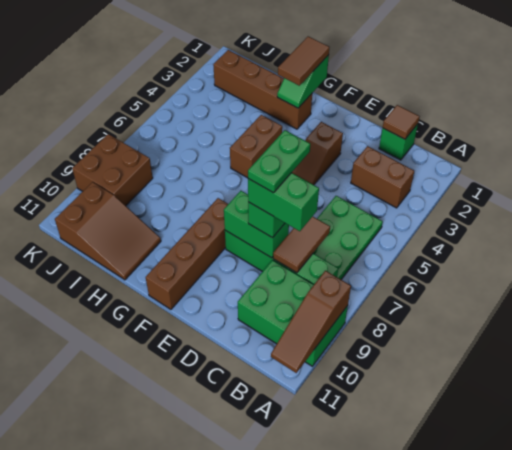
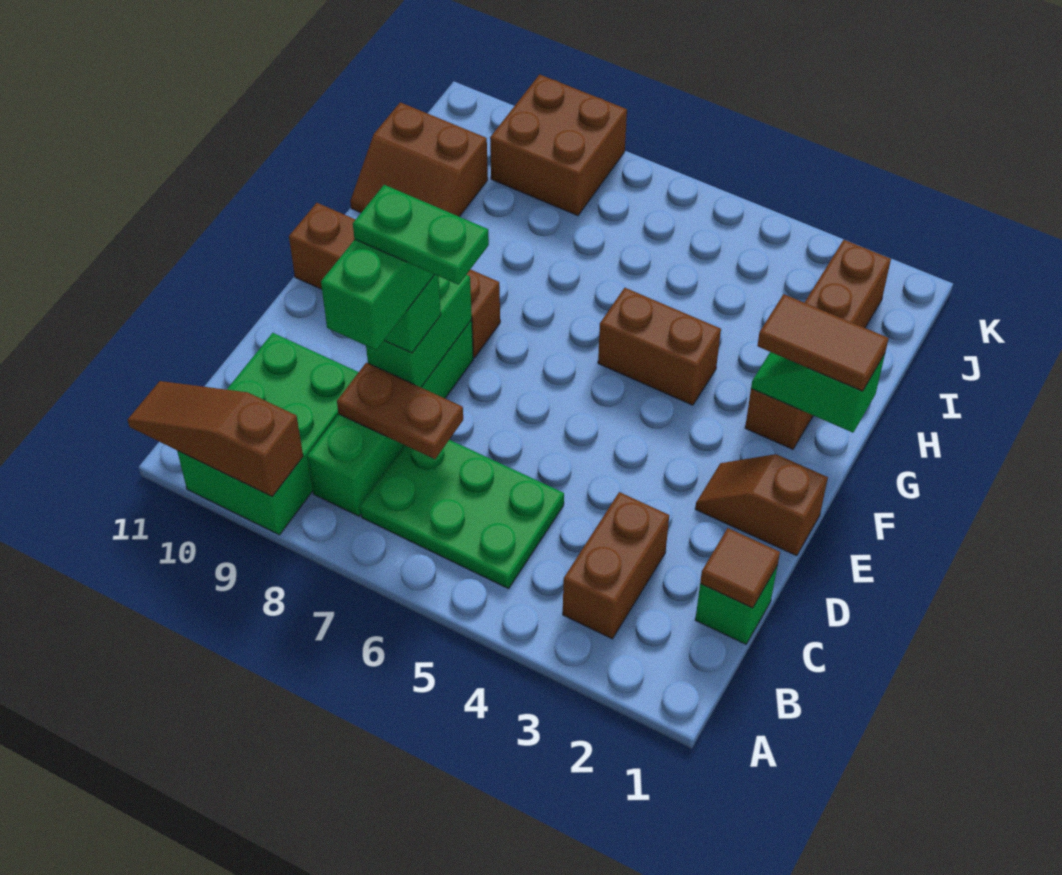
brown 1x2 tile [273,216,330,273] -> brown 1x2 plate [337,363,463,459]
brown 1x2 slope [292,122,343,185] -> brown 1x2 slope moved to [695,454,828,556]
brown 2x3 slope [55,182,161,280] -> brown 2x2 slope [350,102,488,217]

